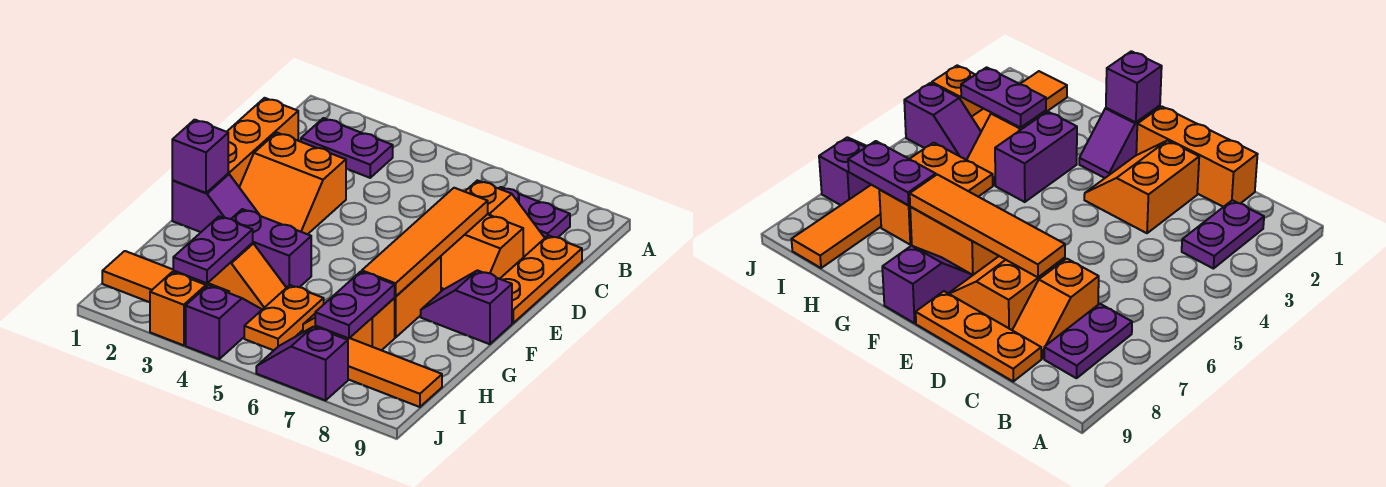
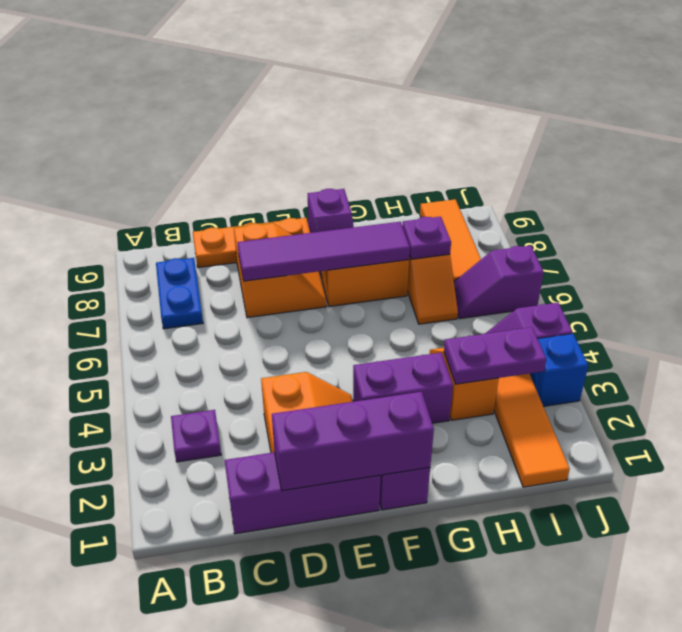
purple 1x2 plate [301,118,393,178] -> purple 1x1 plate [171,410,221,462]
purple 1x2 plate [499,187,570,238] -> blue 1x2 plate [156,258,203,329]
orange 1x3 brick [227,98,298,187] -> purple 1x3 brick [225,452,380,534]
orange 1x2 slope [465,180,545,257] -> none
orange 1x4 tile [362,188,488,297] -> purple 1x4 tile [237,222,410,281]
purple 1x1 brick [172,120,228,193] -> purple 1x3 brick [272,392,434,491]
purple 1x2 brick [232,209,311,288] -> purple 1x2 brick turned to [353,353,453,423]
orange 1x2 plate [244,285,324,350] -> none
purple 1x2 plate [315,272,395,338] -> purple 1x1 plate [402,217,451,259]
orange 1x1 brick [150,272,206,345] -> blue 1x1 brick [529,334,588,406]
purple 1x2 slope [256,327,348,400] -> purple 1x2 slope turned to [454,246,544,319]

